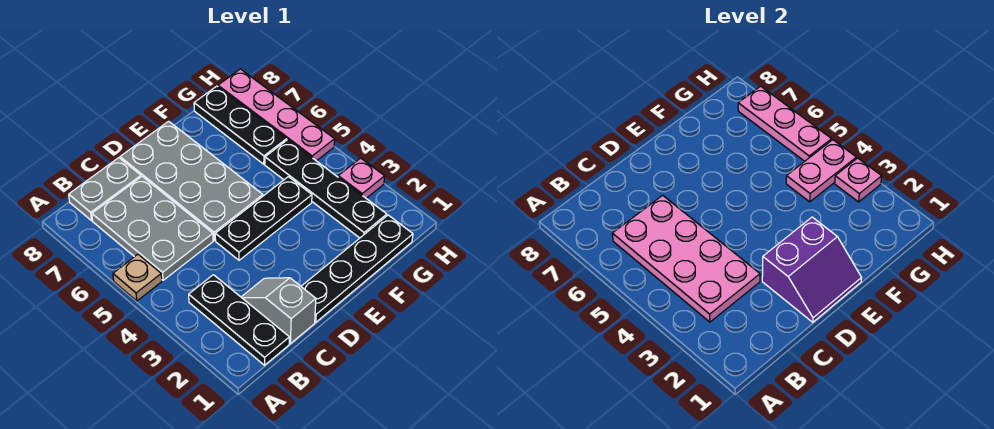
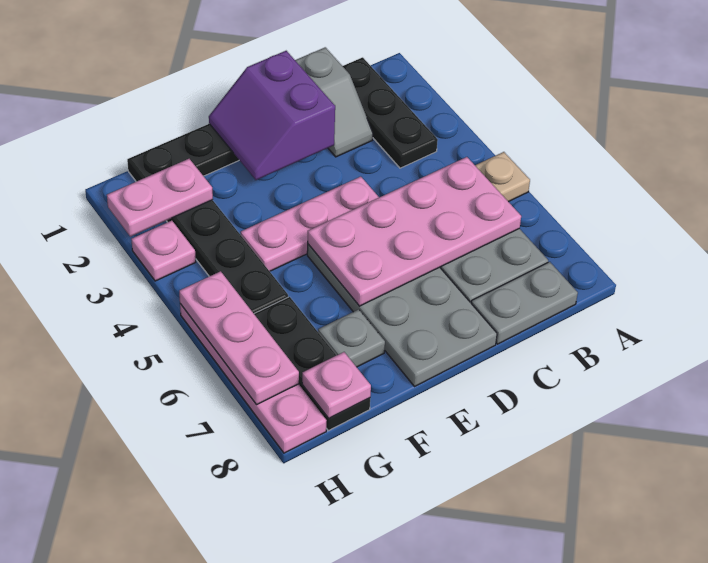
pink 2x4 plate [612,195,760,322] -> pink 2x4 plate turned to [308,157,521,306]
purple 2x2 slope [762,217,861,322] -> purple 2x2 slope turned to [209,51,335,180]
black 1x3 plate [215,177,312,260] -> pink 1x3 plate [241,177,379,271]
none -> grey 1x1 plate [318,309,385,367]
pink 1x2 plate [786,140,856,202] -> pink 1x2 plate moved to [107,159,213,236]
pink 1x1 plate [835,158,882,202] -> pink 1x1 plate moved to [302,352,371,418]

